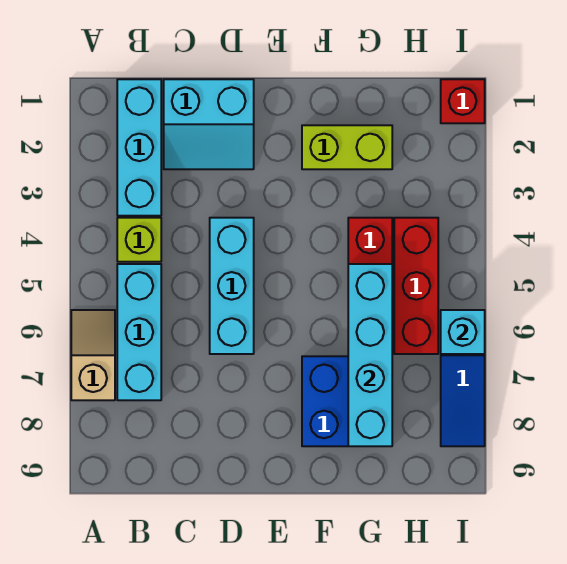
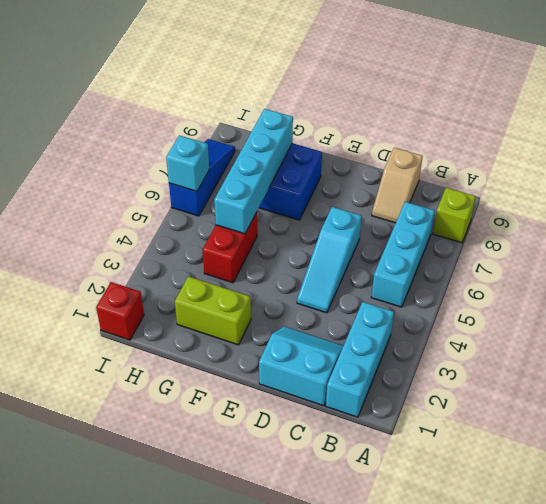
tan 1x2 slope [71,310,115,400] -> tan 1x2 slope moved to [372,148,423,223]
lime 1x1 brick [117,218,161,262] -> lime 1x1 brick moved to [433,188,476,243]
cyan 1x3 brick [210,218,254,354] -> cyan 1x3 slope [297,207,362,313]
red 1x3 brick [394,218,438,354] -> none

